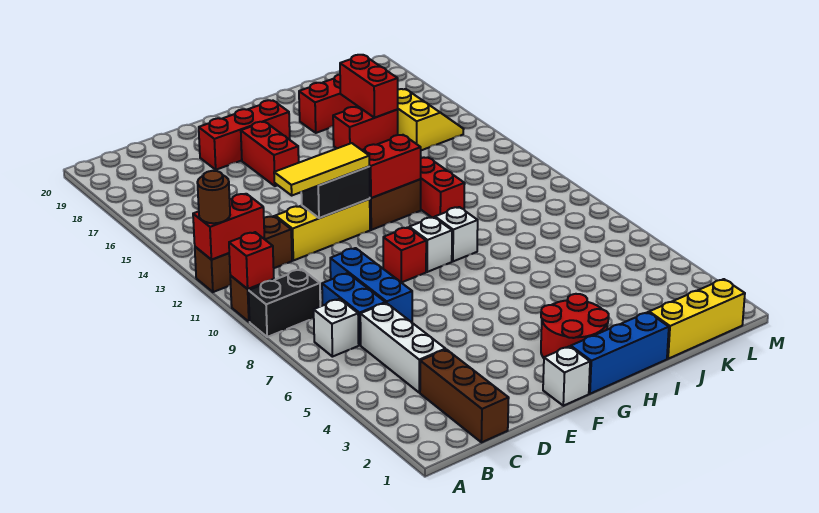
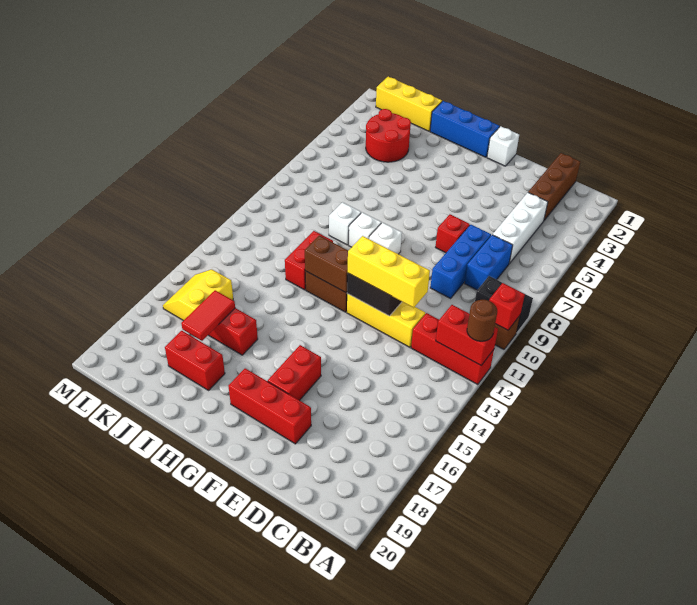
brown 1x3 brick [195,216,292,292] -> red 1x3 brick [411,313,494,385]
white 1x1 brick [314,299,359,357] -> white 1x1 brick moved to [329,202,361,245]
yellow 1x3 tile [274,143,369,195] -> yellow 1x3 brick [348,236,430,308]
red 1x1 brick [383,227,426,283] -> red 1x1 brick moved to [435,214,470,253]
red 2x2 round brick [541,294,609,358] -> red 2x2 round brick moved to [366,109,411,162]
red 1x2 brick [362,135,421,198] -> brown 1x2 brick [305,236,348,293]
red 1x2 brick [340,55,398,118] -> red 1x2 tile [181,290,235,341]

